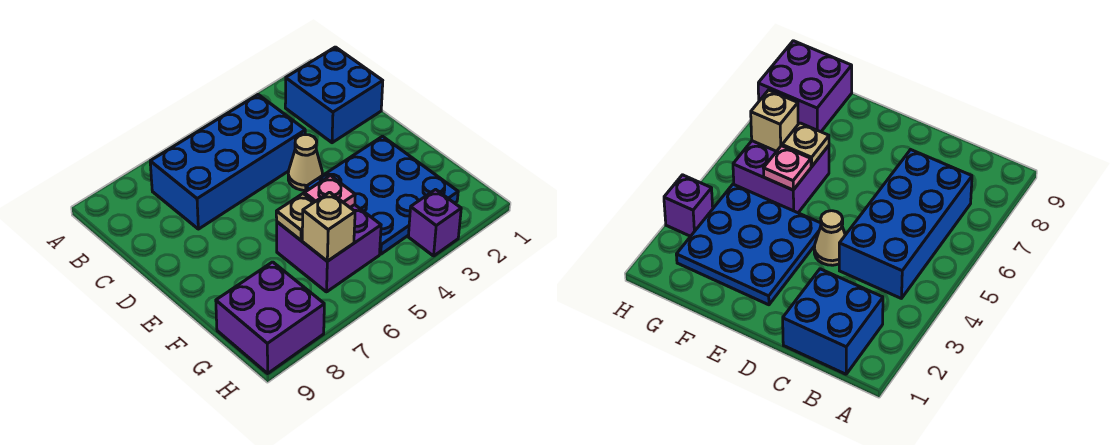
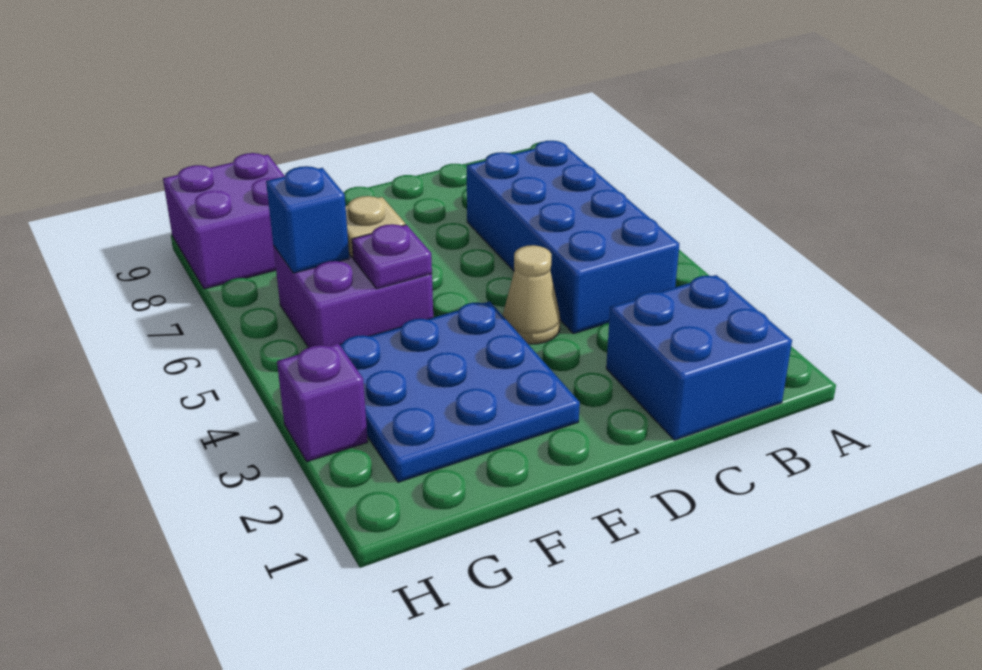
pink 1x1 plate [304,176,355,207] -> purple 1x1 plate [352,224,432,289]
tan 1x1 brick [302,192,355,261] -> blue 1x1 brick [266,166,349,273]

